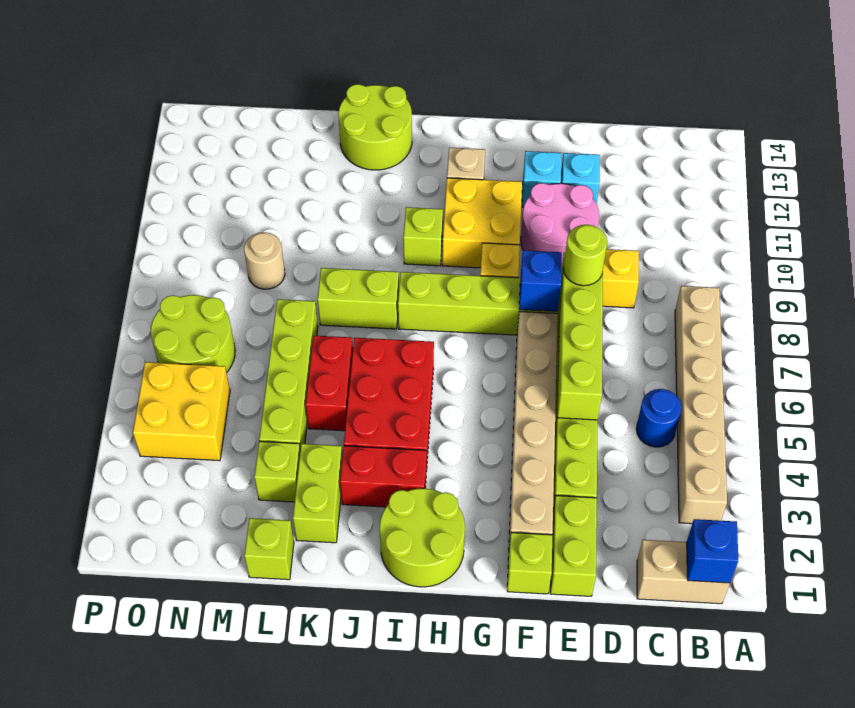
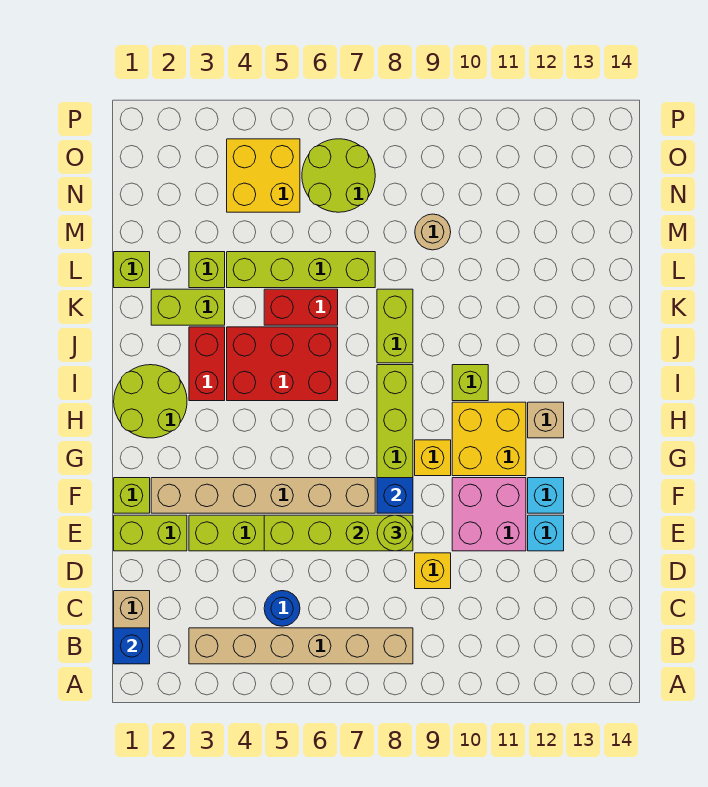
pink 2x2 round brick [521,183,599,271] -> pink 2x2 brick [452,478,526,551]
lime 2x2 round brick [338,84,412,170] -> none

